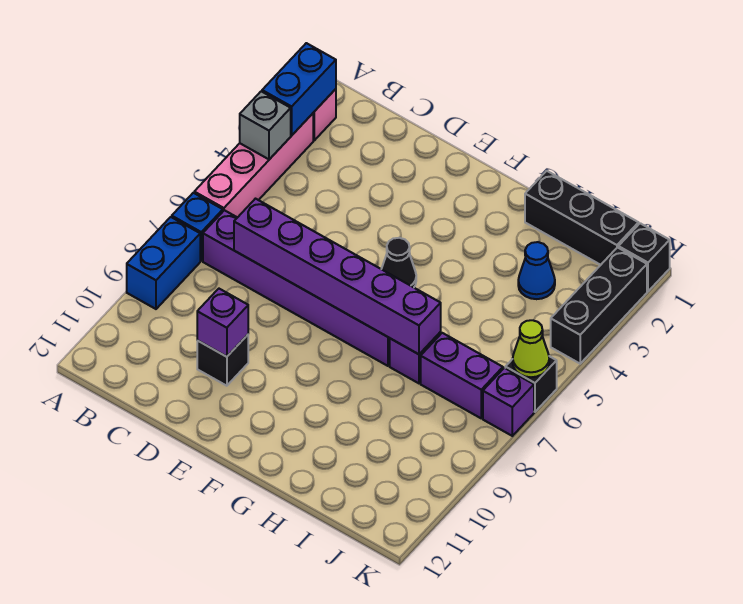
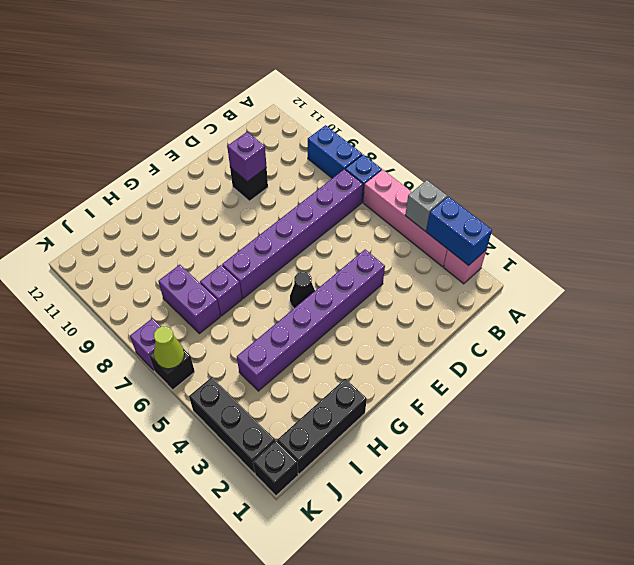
purple 1x6 brick [234,199,441,354] -> purple 1x6 brick moved to [237,250,385,391]
blue 1x1 cone [518,242,555,299] -> none
purple 1x2 brick [421,333,503,418] -> purple 1x2 brick turned to [158,265,220,334]

